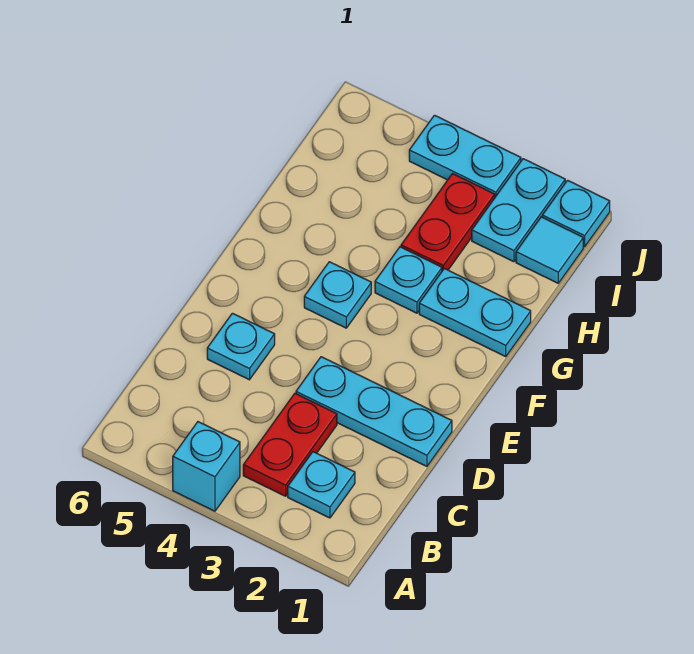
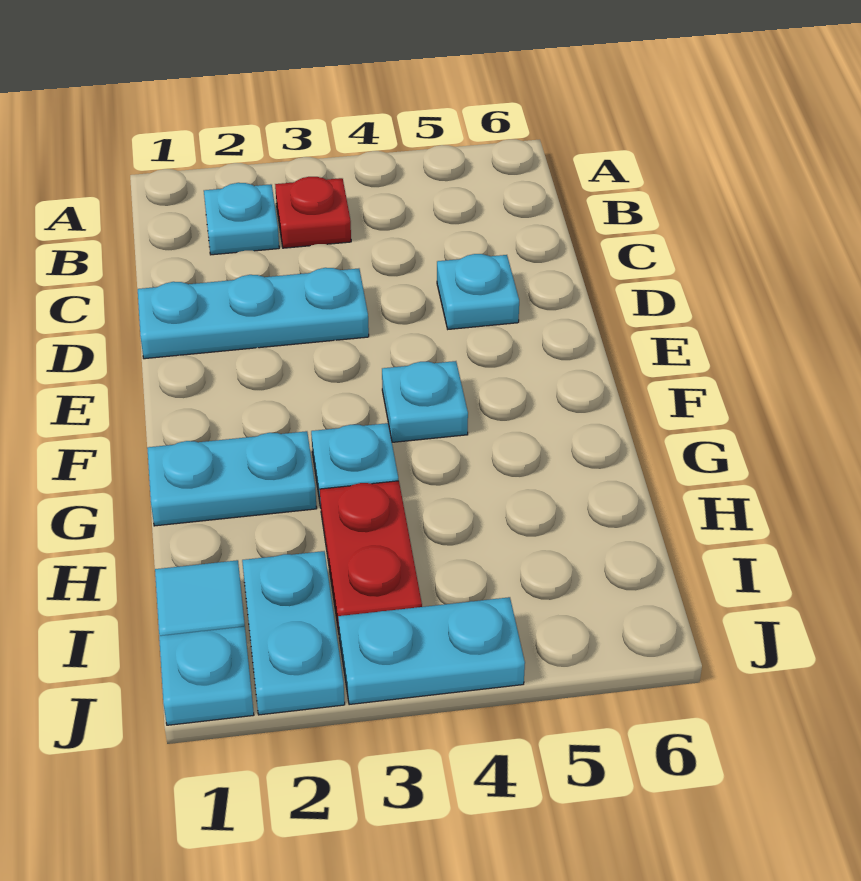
cyan 1x1 brick [173,422,240,511] -> none
red 1x2 plate [243,393,337,496] -> red 1x1 plate [275,177,351,248]

